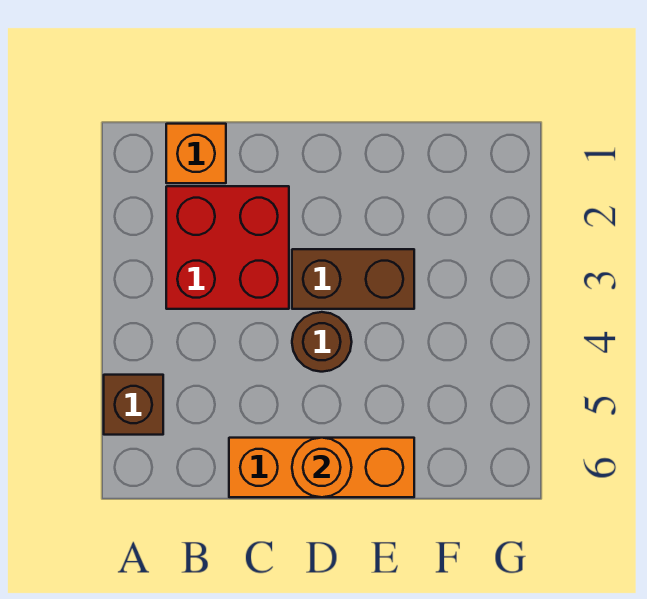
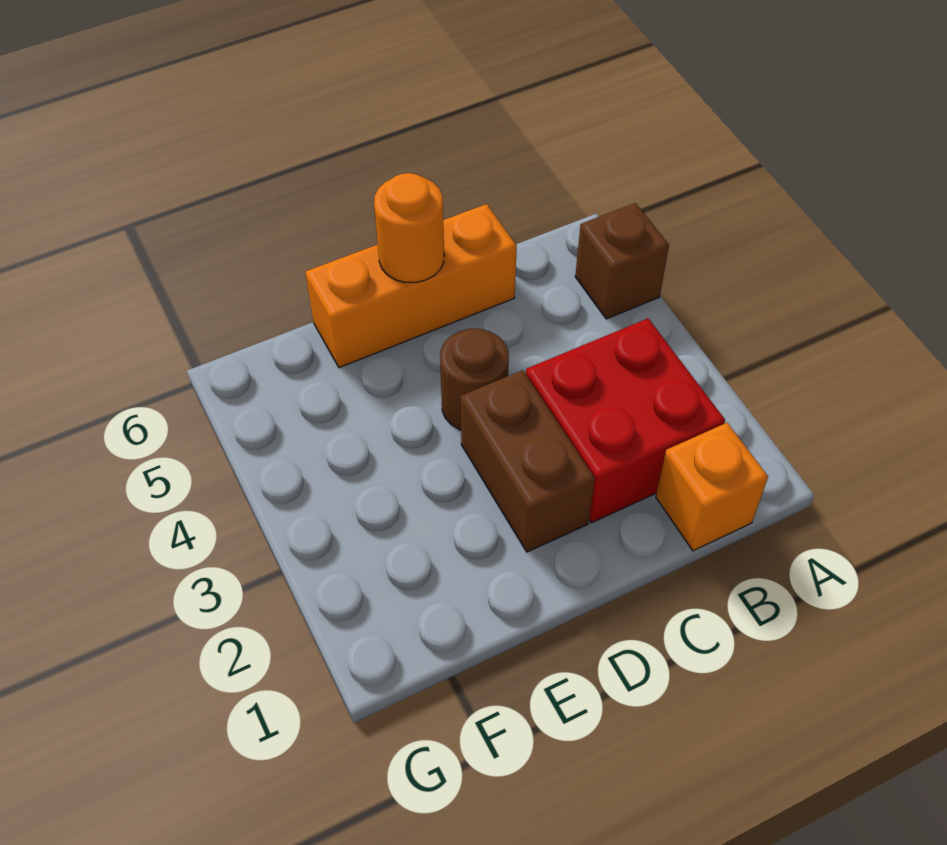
brown 1x2 brick [292,249,414,309] -> brown 1x2 brick turned to [461,370,595,552]

